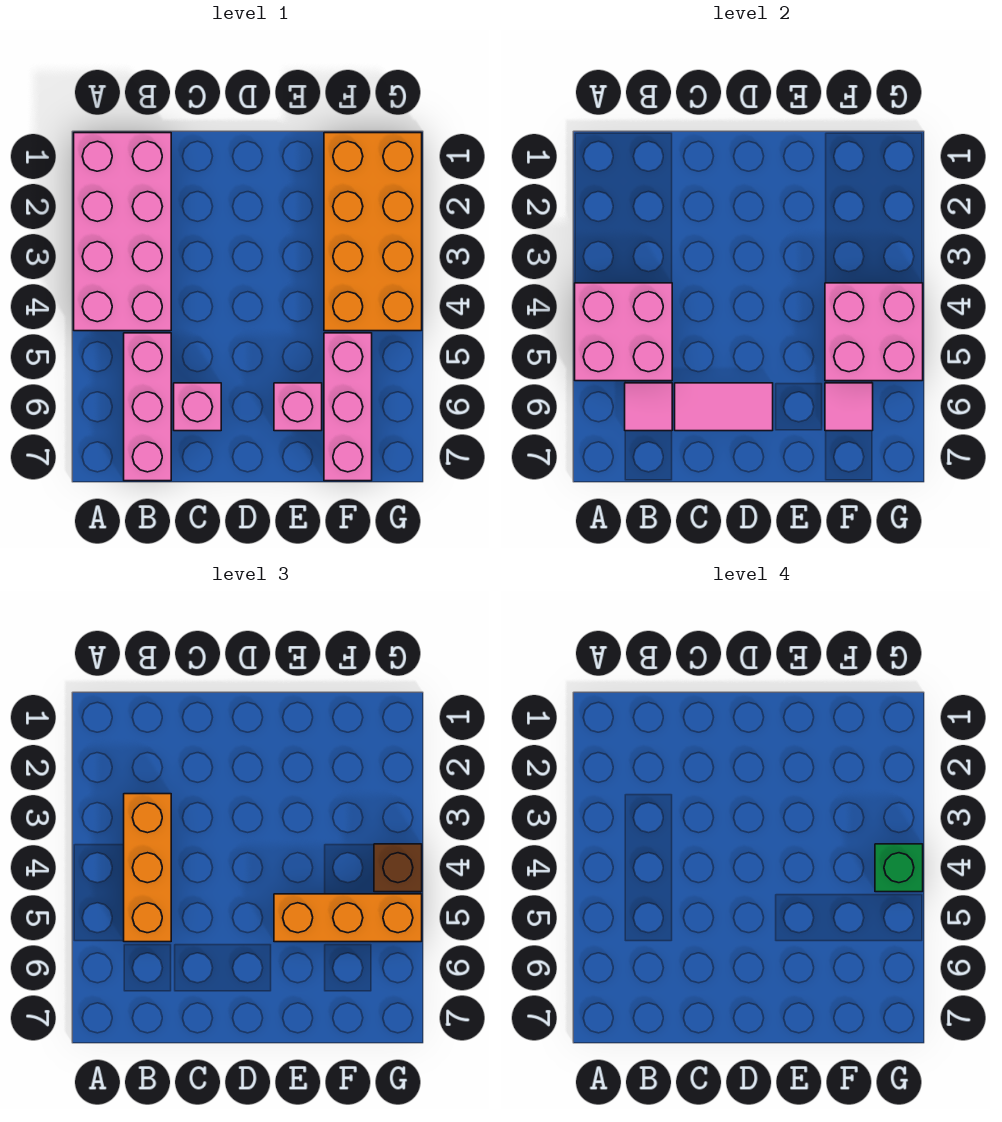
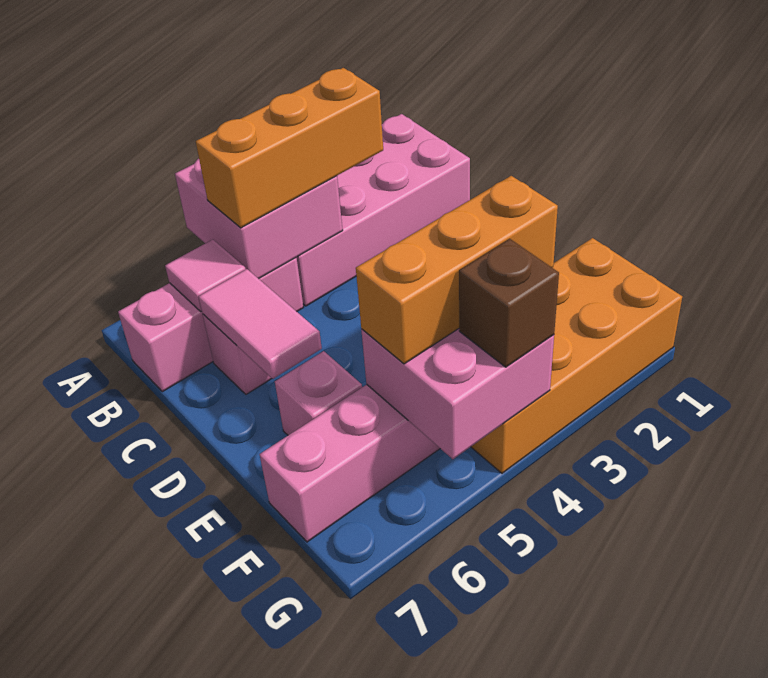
orange 1x3 brick [274,894,422,942] -> orange 1x3 brick turned to [356,176,558,364]
pink 1x1 tile [825,383,873,431] -> none
green 1x1 brick [875,844,923,892] -> none

